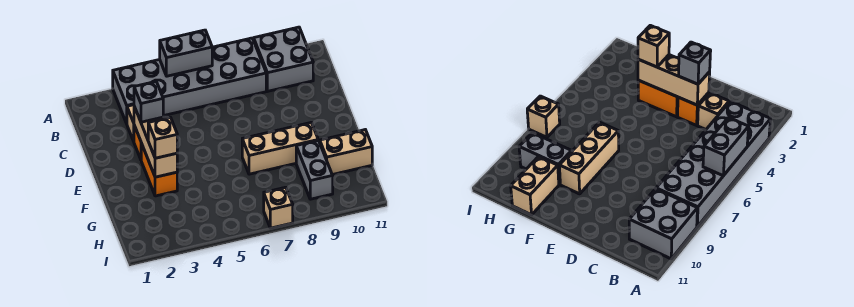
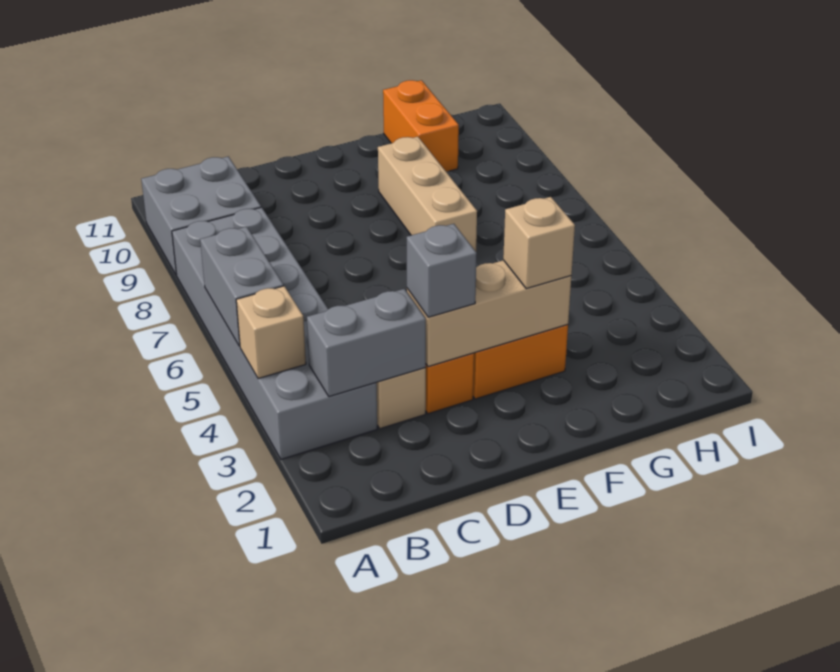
grey 1x2 brick [296,140,333,199] -> grey 1x2 brick moved to [307,289,426,397]
tan 1x2 brick [320,130,372,175] -> orange 1x2 brick [383,80,459,172]
tan 1x1 brick [264,187,293,228] -> tan 1x1 brick moved to [236,286,306,379]

